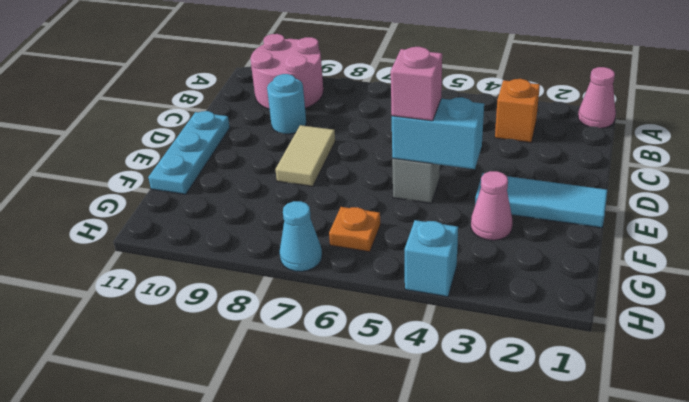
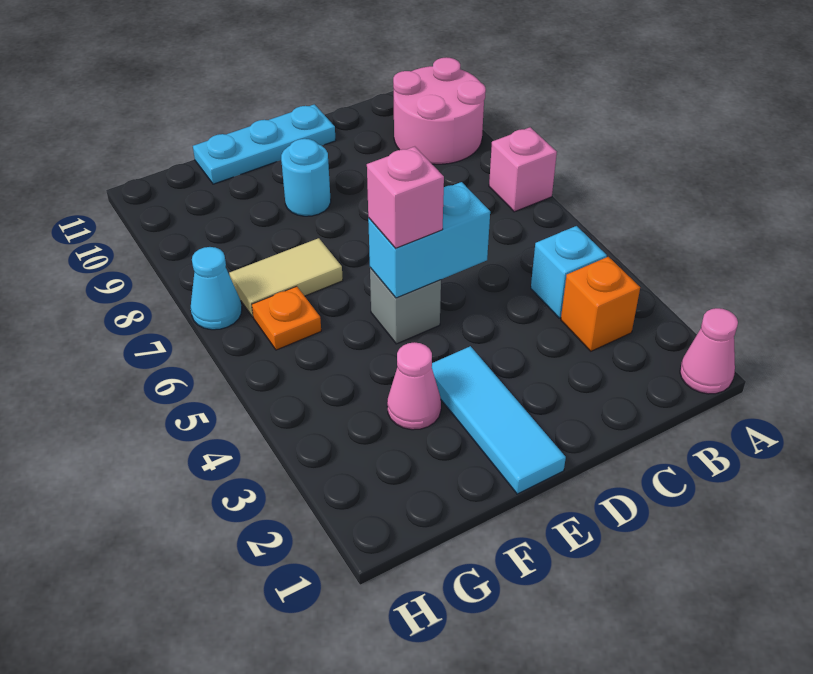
none -> pink 1x1 brick [489,127,557,212]
cyan 1x1 round brick [267,74,306,134] -> cyan 1x1 round brick moved to [281,139,331,216]
tan 1x2 tile [275,125,335,186] -> tan 1x2 tile moved to [229,238,343,317]
cyan 1x2 brick [392,97,484,169] -> cyan 1x2 brick turned to [368,182,490,298]
cyan 1x1 brick [405,220,458,297] -> cyan 1x1 brick moved to [531,226,607,318]

